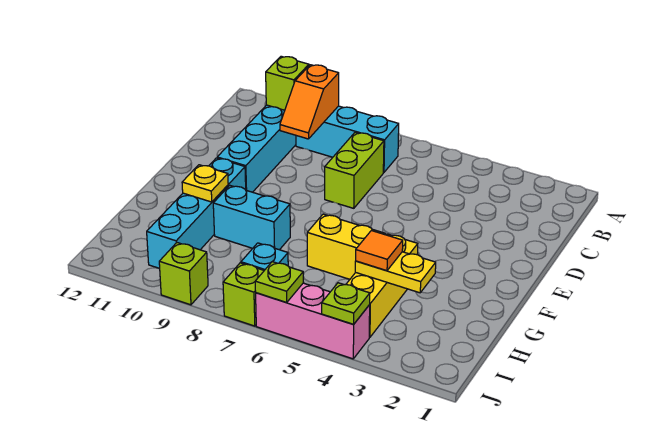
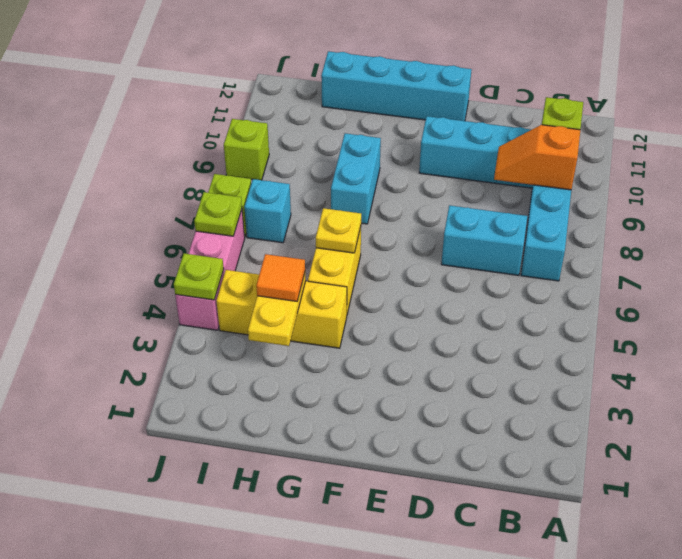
lime 1x2 brick [325,132,384,208] -> cyan 1x2 brick [441,205,527,275]
cyan 1x4 brick [147,158,246,268] -> cyan 1x4 brick moved to [321,51,472,121]
yellow 1x1 plate [182,165,228,202] -> yellow 1x1 plate moved to [316,208,361,253]

